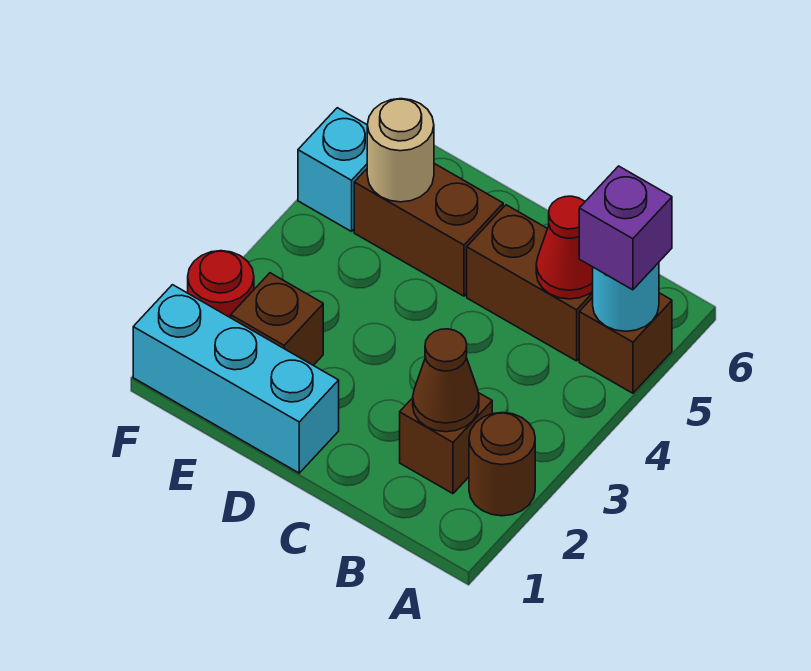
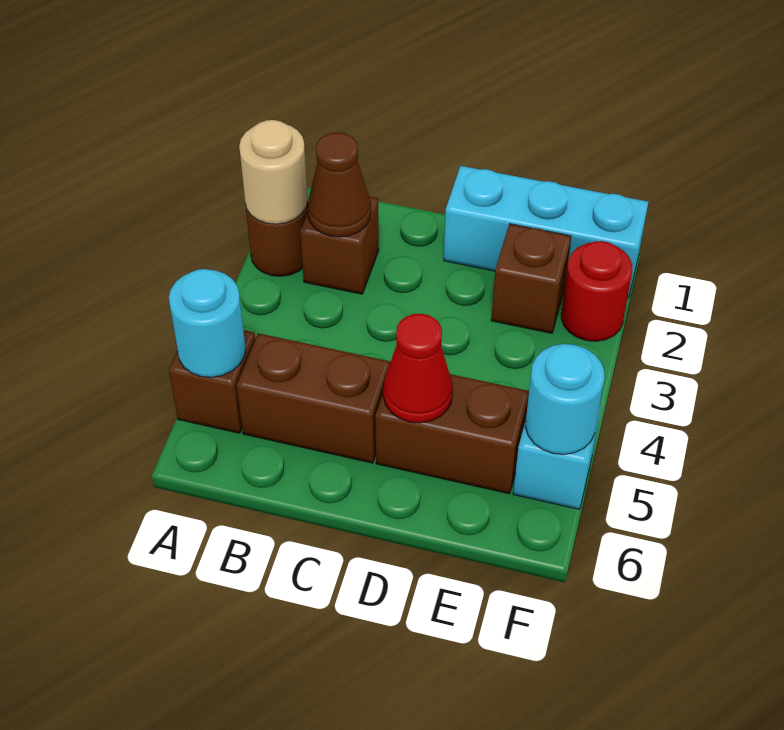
purple 1x1 brick [579,166,672,290] -> none
red 1x1 cone [536,196,593,299] -> red 1x1 cone moved to [383,314,453,423]
tan 1x1 round brick [367,99,434,202] -> tan 1x1 round brick moved to [239,120,308,224]
none -> cyan 1x1 round brick [525,344,604,454]

